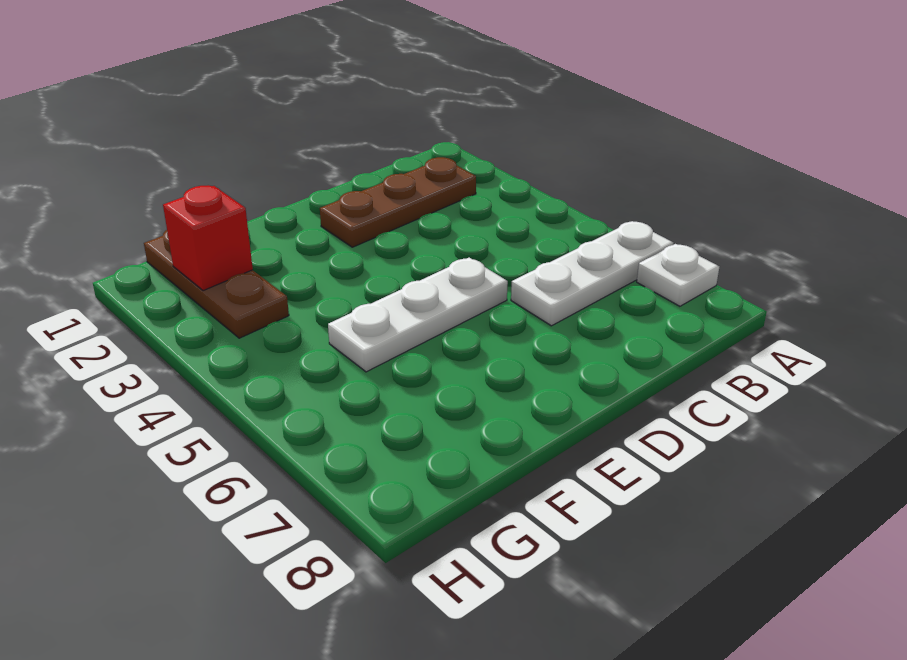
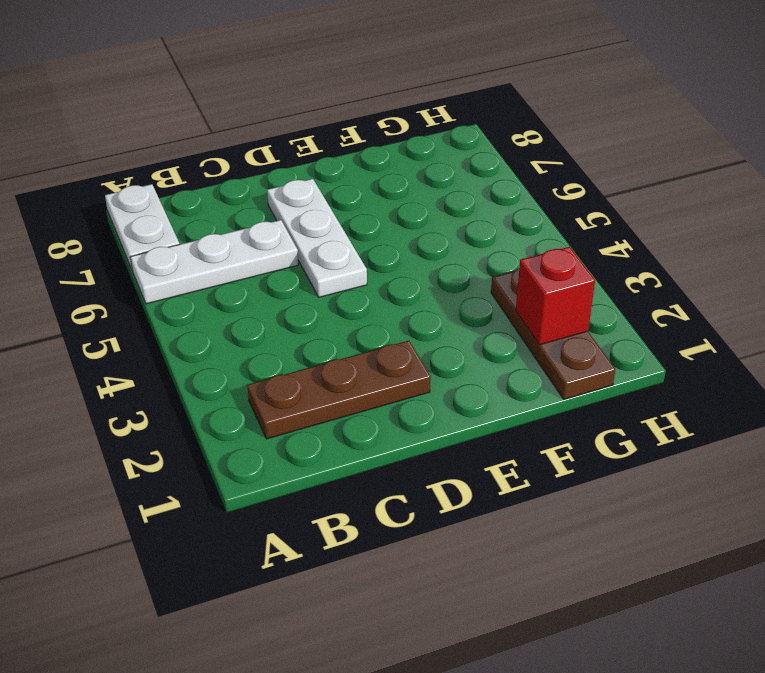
white 1x1 plate [637,244,719,306] -> white 1x2 plate [105,184,179,269]
white 1x3 plate [328,258,508,372] -> white 1x3 plate turned to [267,179,367,297]

